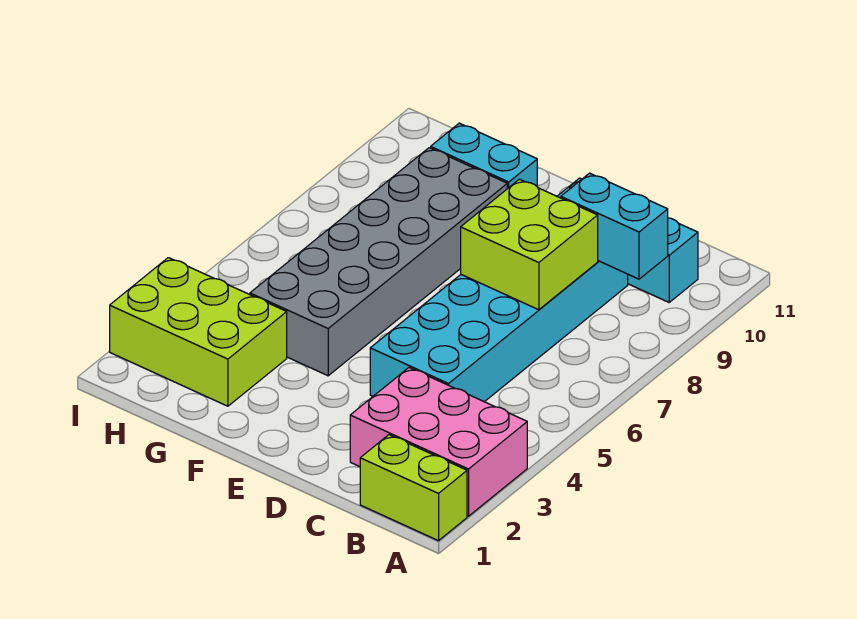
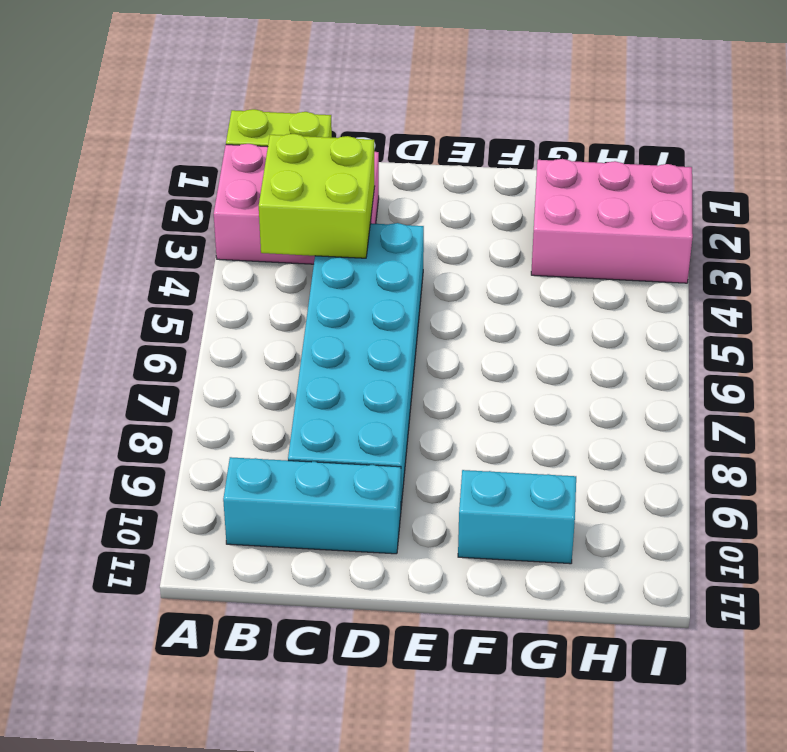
cyan 1x2 brick [561,173,668,279] -> none
lime 2x2 brick [461,179,598,310] -> lime 2x2 brick moved to [259,134,375,258]
grey 2x6 brick [250,148,507,376] -> none
lime 2x3 brick [110,258,287,406] -> pink 2x3 brick [531,159,693,283]

